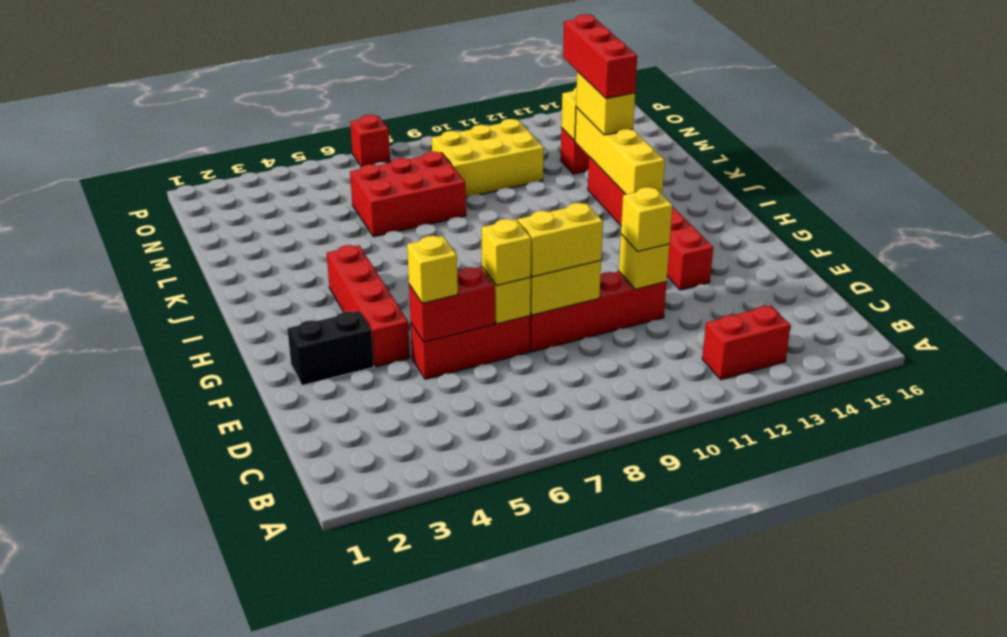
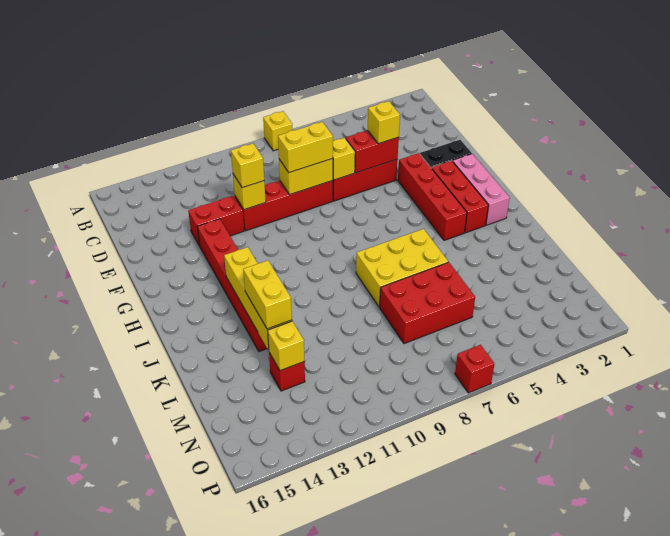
red 1x2 brick [702,306,791,380] -> red 1x2 brick moved to [188,196,244,246]
yellow 1x1 brick [482,219,531,285] -> yellow 1x1 brick moved to [263,111,293,151]
none -> pink 1x3 brick [452,154,510,225]
red 1x3 brick [563,14,637,99] -> red 1x3 brick moved to [432,161,488,233]
yellow 2x3 brick [432,119,544,198] -> yellow 2x3 brick moved to [356,229,448,307]

